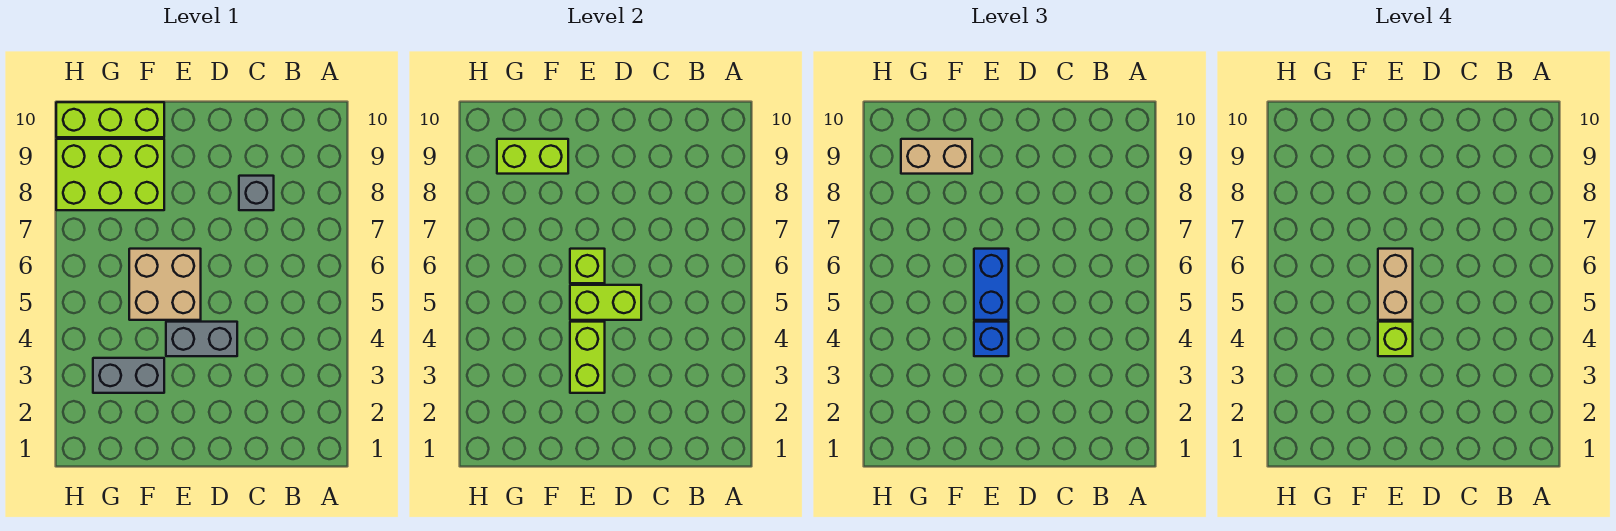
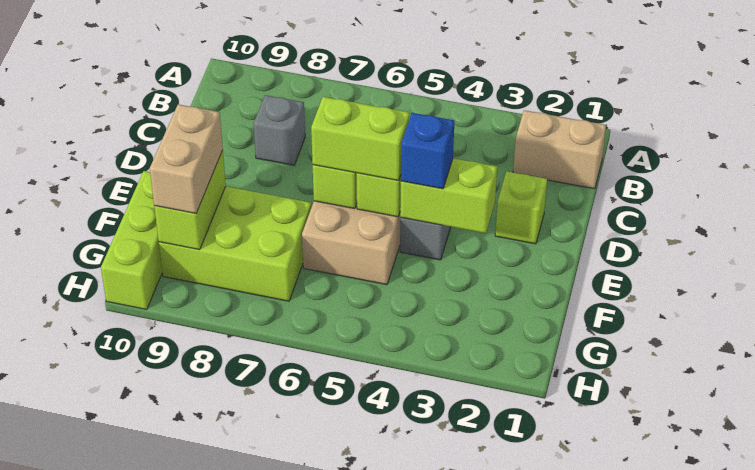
lime 1x1 brick [1378,322,1413,356] -> lime 1x1 brick moved to [495,171,547,244]
blue 1x2 brick [974,249,1009,320] -> lime 1x2 brick [311,97,410,180]
tan 1x2 brick [1378,249,1413,320] -> tan 1x2 brick moved to [513,110,606,189]
grey 1x2 brick [93,358,164,393] -> none
lime 2x3 brick [56,139,164,210] -> lime 2x3 brick turned to [159,186,311,301]

